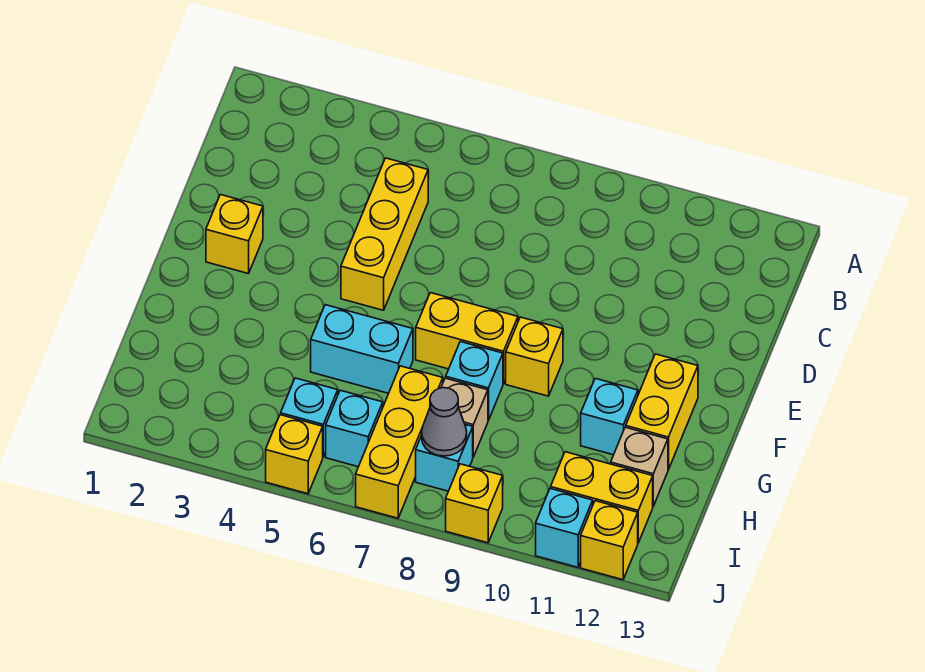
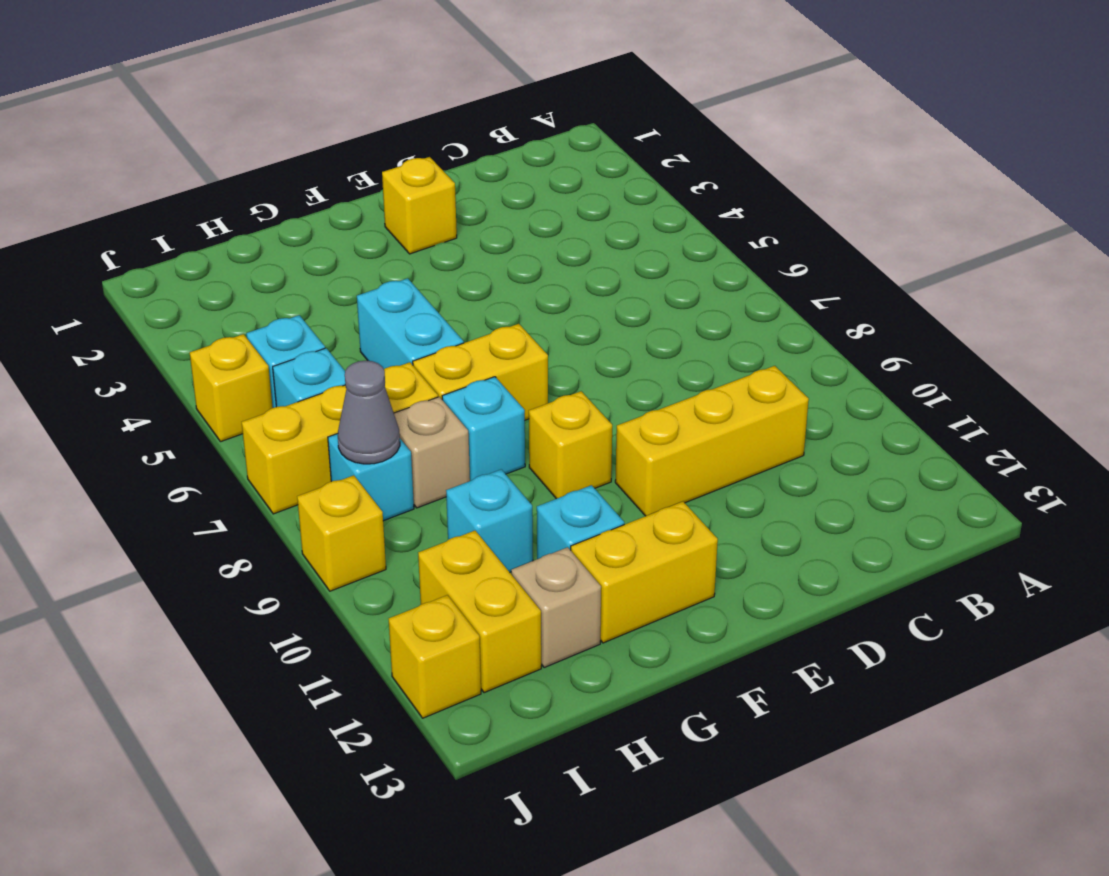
yellow 1x3 brick [341,158,428,310] -> yellow 1x3 brick moved to [615,366,809,516]
yellow 1x2 brick [416,293,518,384] -> yellow 1x2 brick turned to [413,324,548,420]
cyan 1x1 brick [536,488,593,567] -> cyan 1x1 brick moved to [446,469,533,572]

